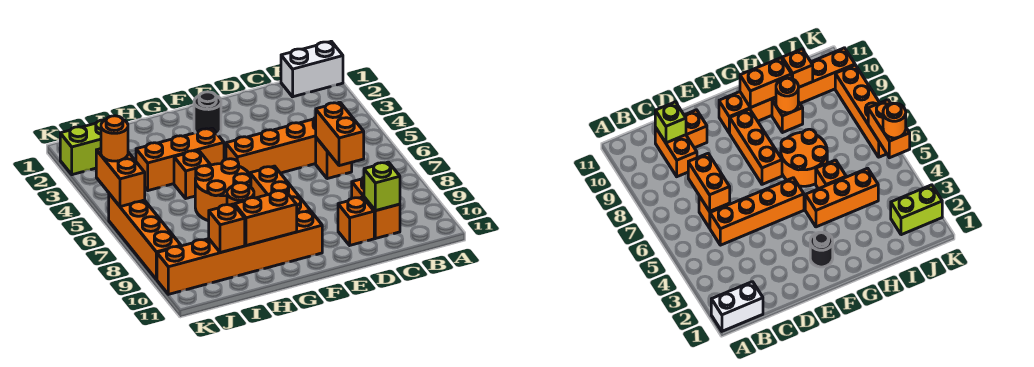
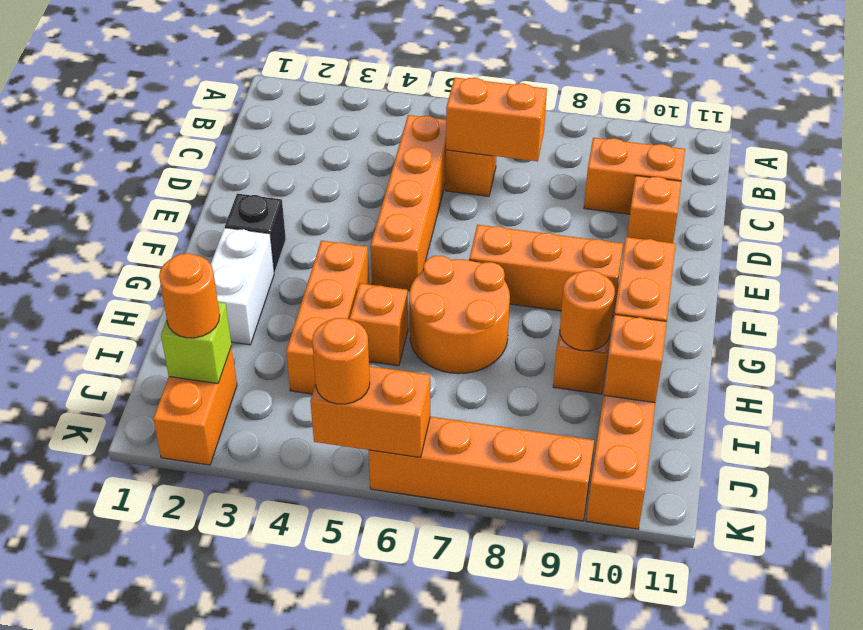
white 1x2 brick [281,41,343,97] -> white 1x2 brick moved to [211,228,274,345]
lime 1x1 brick [364,162,400,211] -> lime 1x1 brick moved to [161,302,231,383]
black 1x1 round brick [194,92,221,134] -> black 1x1 brick [225,194,286,272]
lime 1x2 brick [60,120,104,175] -> orange 1x2 brick [153,346,237,465]
none -> orange 1x1 round brick [159,253,220,338]

